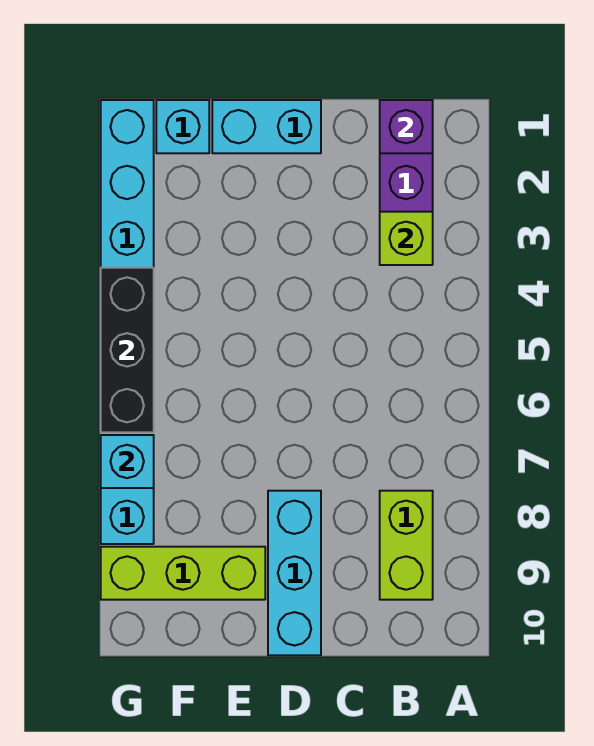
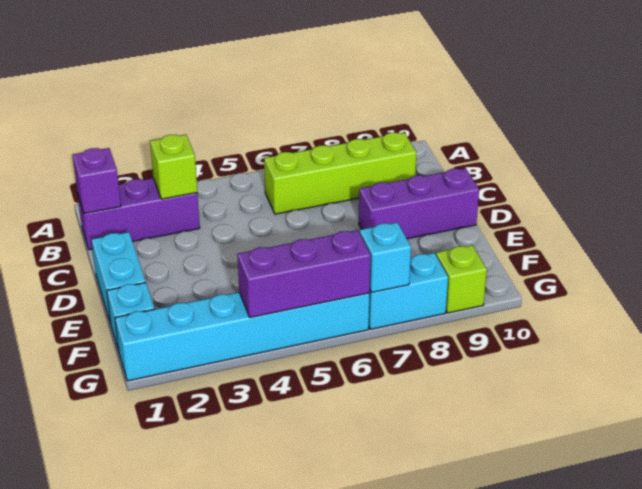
lime 1x2 brick [380,491,433,600] -> lime 1x4 brick [264,133,416,214]
cyan 1x3 brick [268,491,321,655] -> purple 1x3 brick [359,168,479,239]
lime 1x3 brick [101,547,265,600] -> lime 1x1 brick [436,245,487,313]
black 1x3 brick [101,268,154,432] -> purple 1x3 brick [237,230,371,317]

